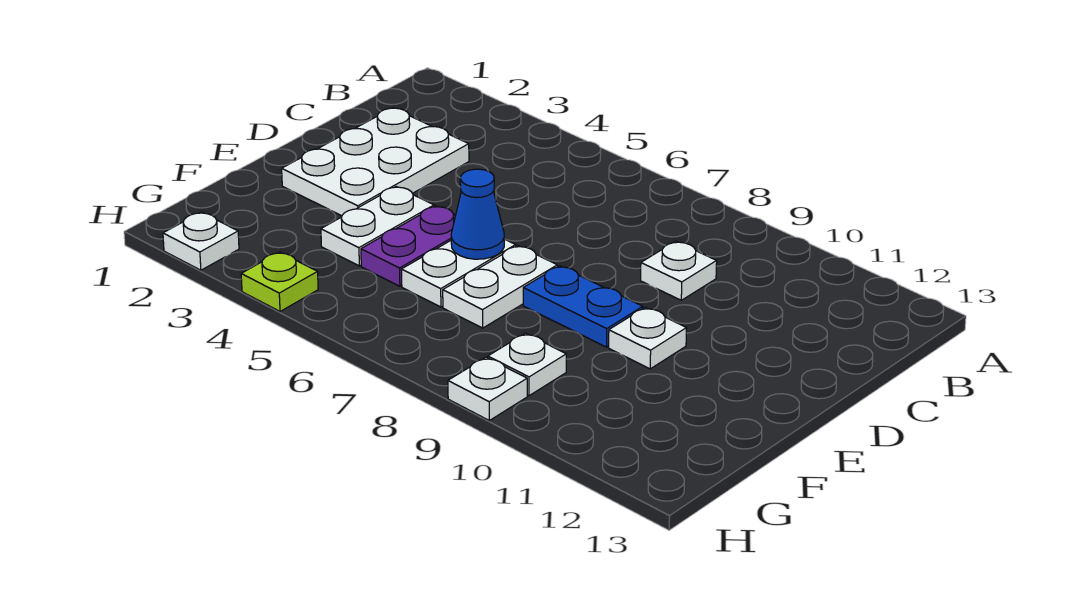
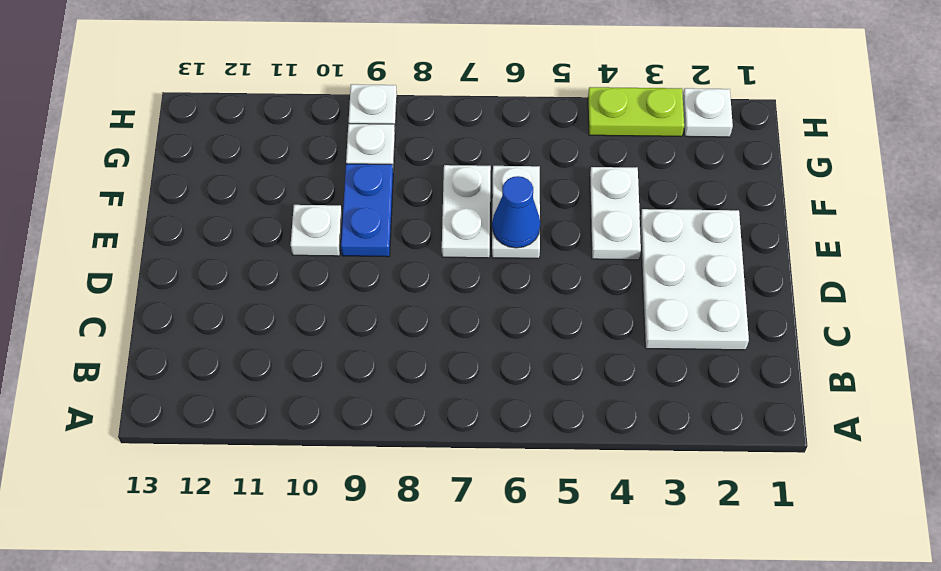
white 1x1 plate [641,241,717,300] -> none
purple 1x2 plate [361,206,456,286] -> none
blue 1x2 plate [523,266,643,347] -> blue 1x2 plate turned to [341,164,393,257]
lime 1x1 plate [241,252,318,311] -> lime 1x2 plate [588,87,684,136]

